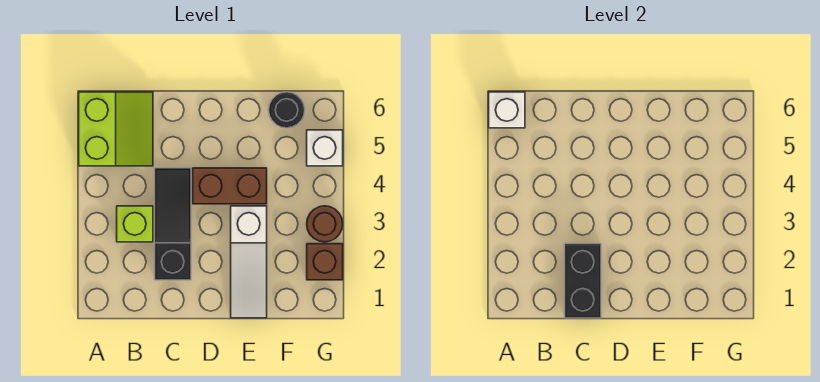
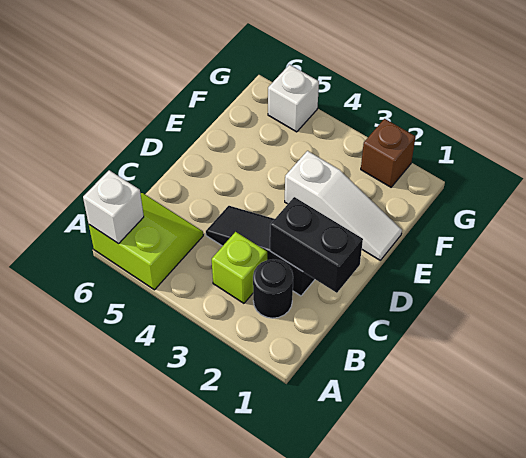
brown 1x2 brick [193,168,267,204] -> none
black 1x1 round brick [269,92,305,128] -> black 1x1 round brick moved to [253,259,293,318]
brown 1x1 round brick [307,206,343,242] -> none

